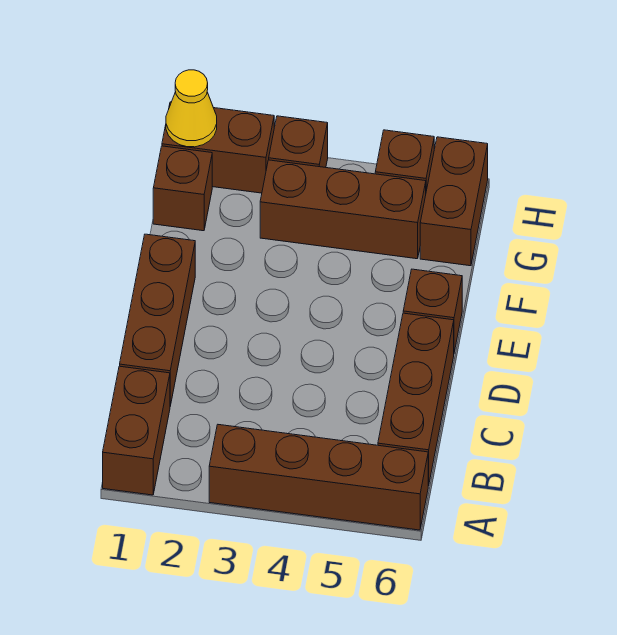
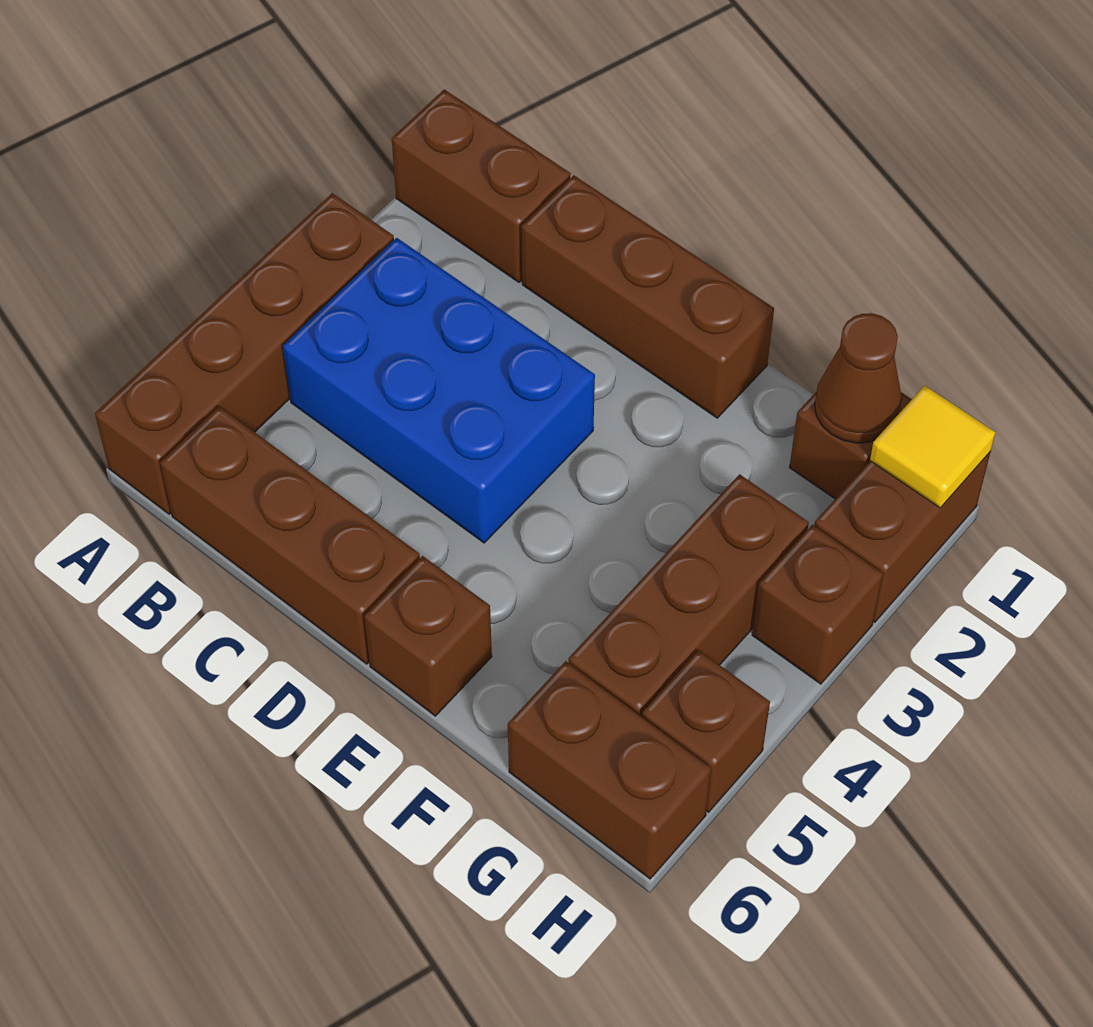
none -> blue 2x3 brick [283,238,595,543]
none -> brown 1x1 cone [815,313,902,443]
yellow 1x1 cone [166,70,217,147] -> yellow 1x1 tile [870,386,995,508]

